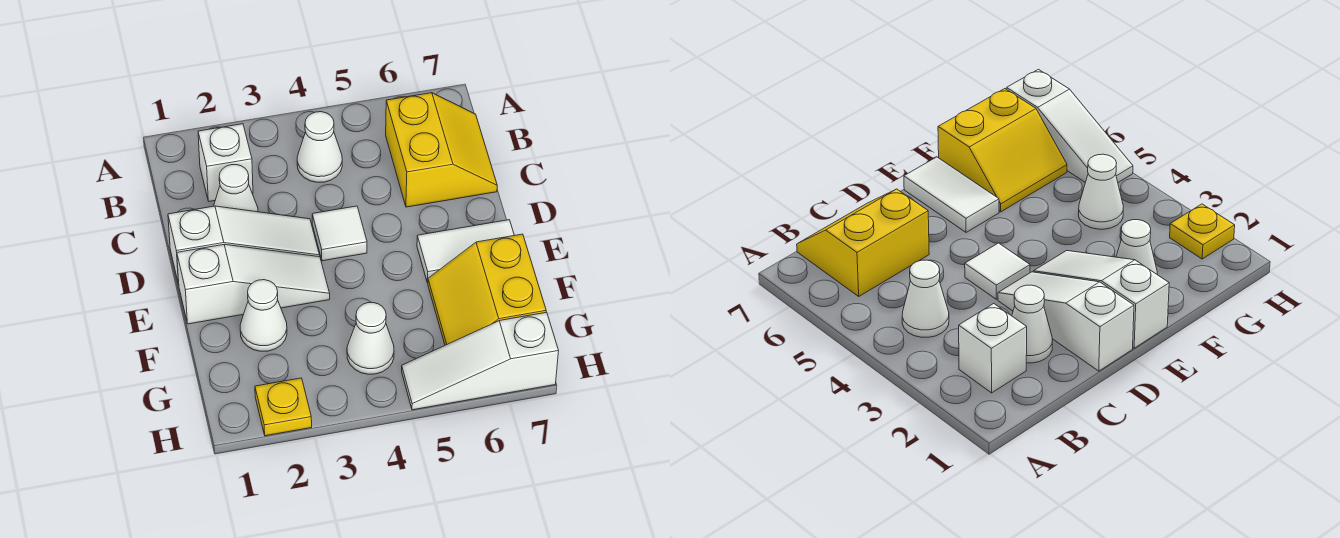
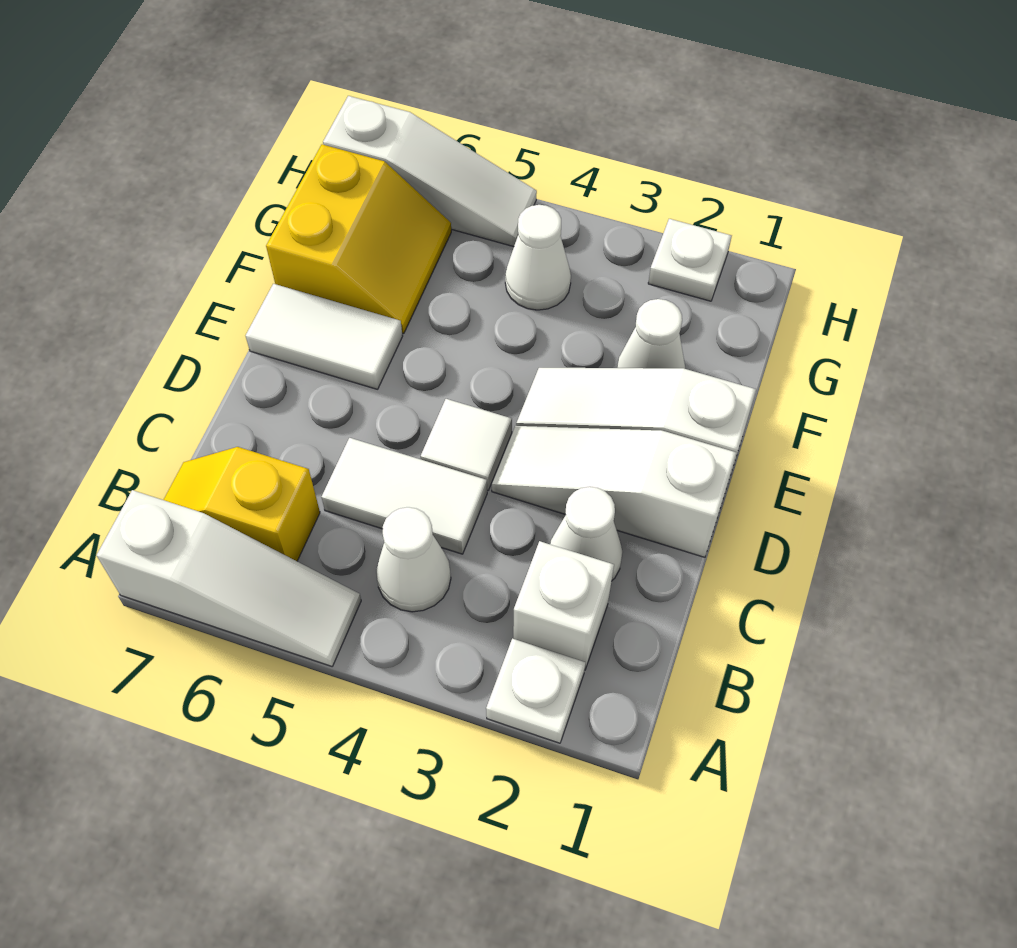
none -> white 1x1 plate [486,639,585,743]
none -> white 1x3 slope [97,490,361,666]
yellow 2x2 slope [386,93,497,207] -> yellow 1x2 slope [164,447,320,561]
none -> white 1x2 tile [322,438,487,554]
yellow 1x1 plate [255,378,312,436] -> white 1x1 plate [648,219,732,301]

